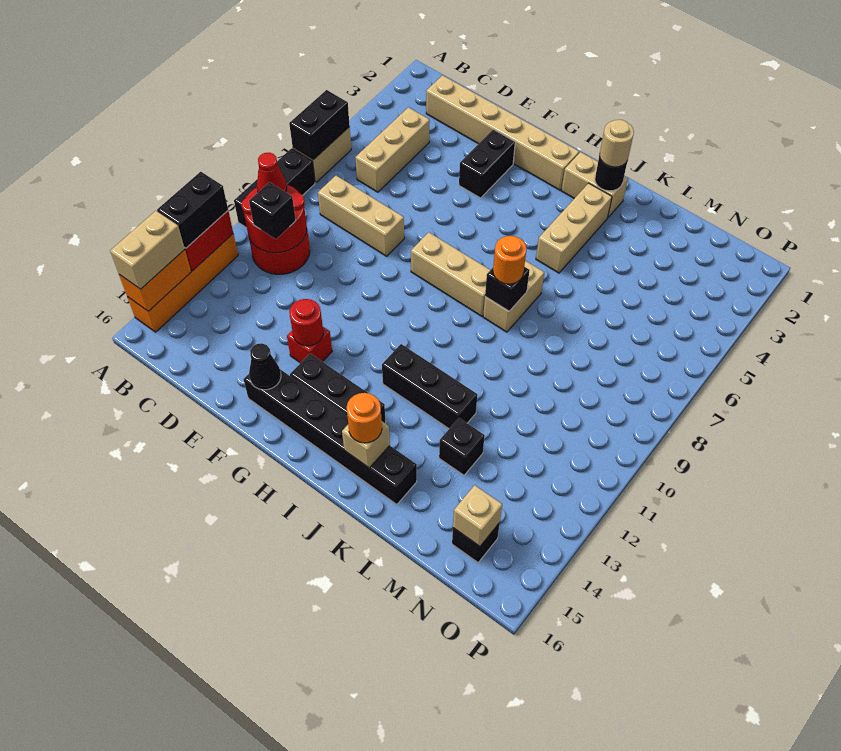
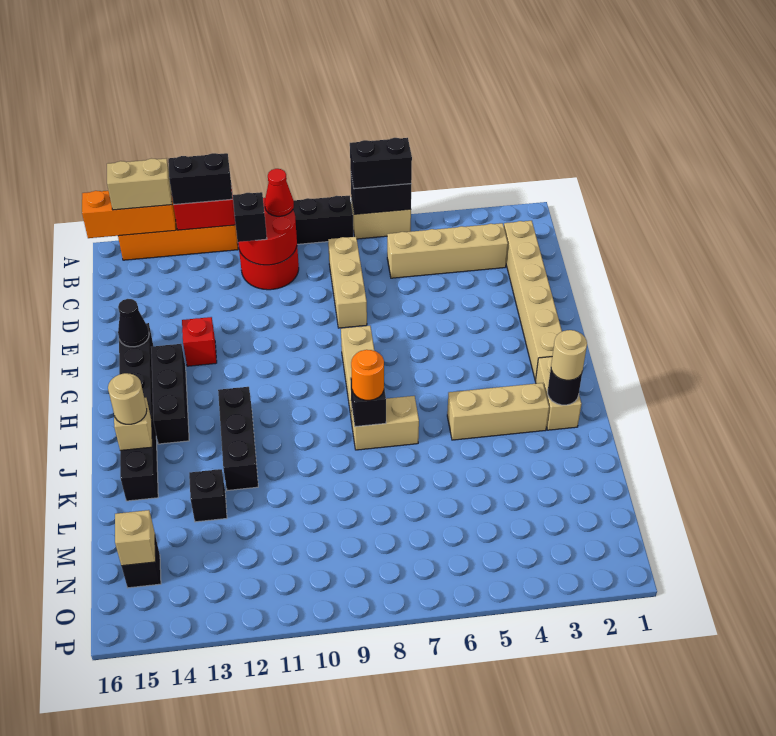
orange 1x2 brick [119,250,191,311] -> orange 1x3 brick [82,191,176,238]
tan 1x3 brick [355,107,430,192] -> tan 1x4 brick [387,223,508,278]
black 1x2 brick [459,129,515,198] -> black 1x2 brick moved to [350,138,412,189]
red 1x1 round brick [289,299,323,346] -> none
orange 1x1 round brick [347,393,382,443] -> tan 1x1 round brick [108,373,147,424]

